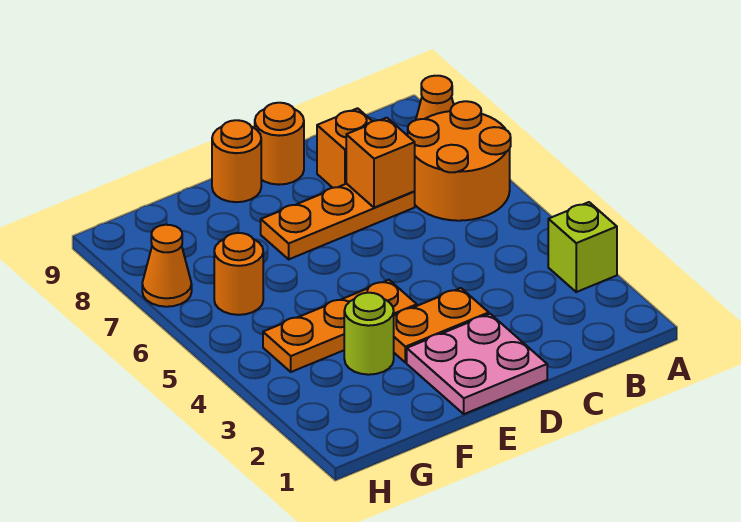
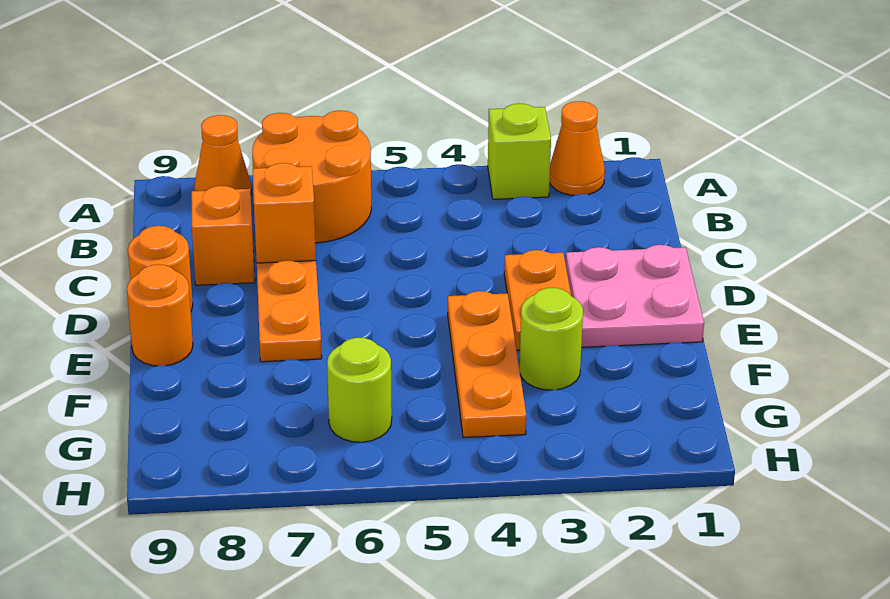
orange 1x1 round brick [214,233,263,315] -> lime 1x1 round brick [327,338,392,442]
orange 1x1 cone [142,225,192,307] -> orange 1x1 cone moved to [550,101,605,196]

